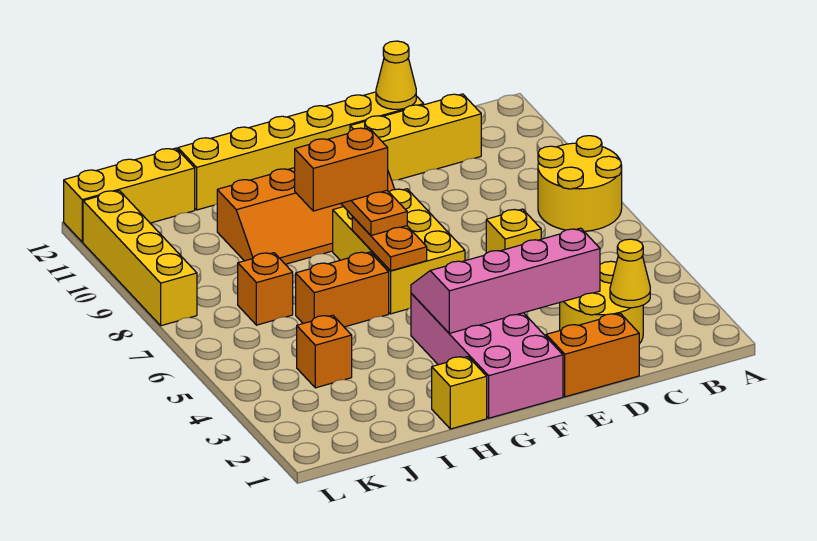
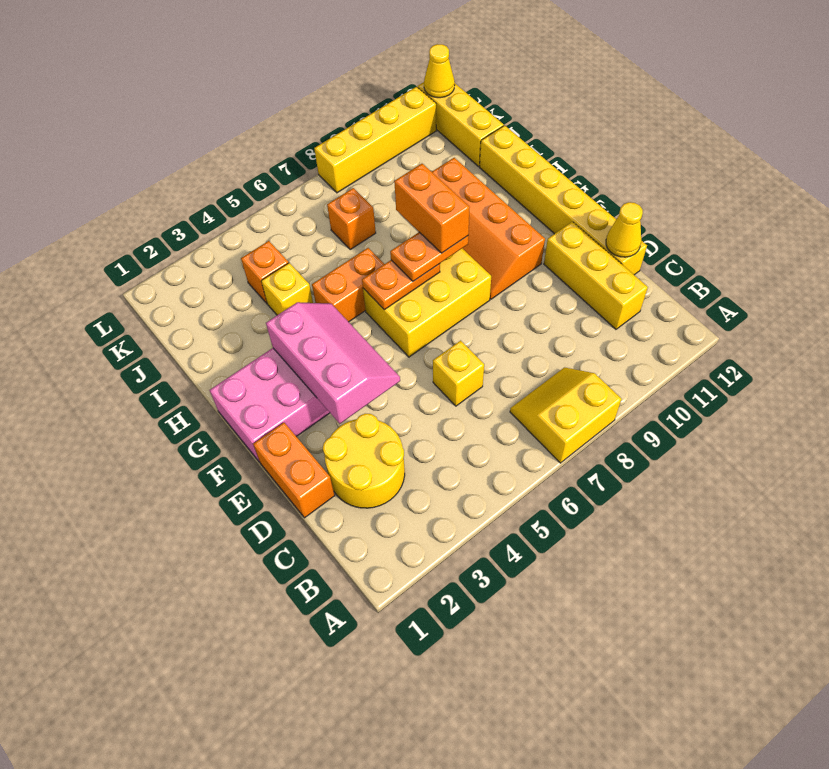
yellow 2x2 round brick [538,136,622,231] -> yellow 2x2 slope [510,367,621,463]
yellow 1x1 cone [610,239,650,308] -> yellow 1x1 cone moved to [424,44,455,98]
pink 2x4 slope [411,228,600,333] -> pink 2x3 slope [266,302,400,424]
yellow 1x1 brick [432,357,487,429] -> yellow 1x1 brick moved to [261,263,313,315]
orange 1x2 brick [296,252,389,327] -> orange 1x2 brick turned to [312,248,384,322]

